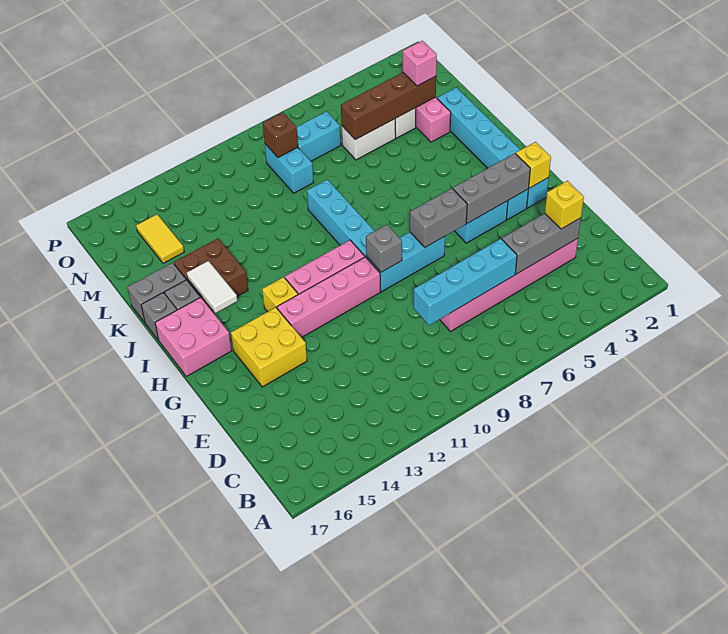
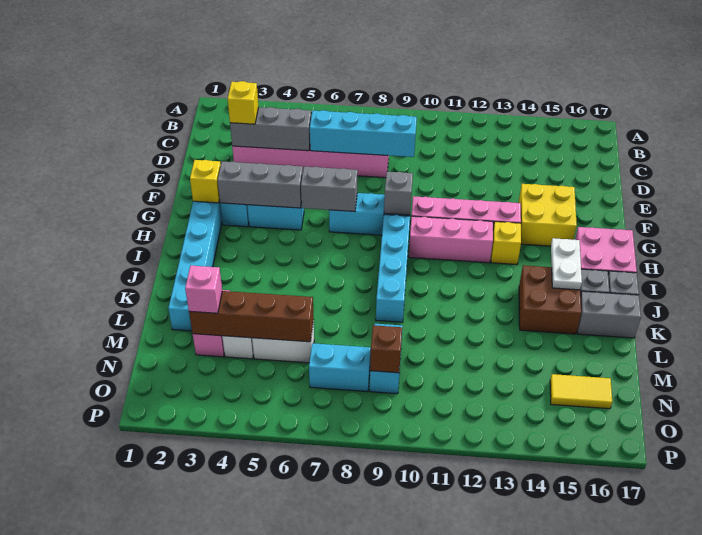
white 1x2 tile [187,261,237,313] -> white 1x2 plate [551,238,582,290]
yellow 1x2 tile [136,214,184,263] -> yellow 1x2 tile turned to [550,374,612,409]

